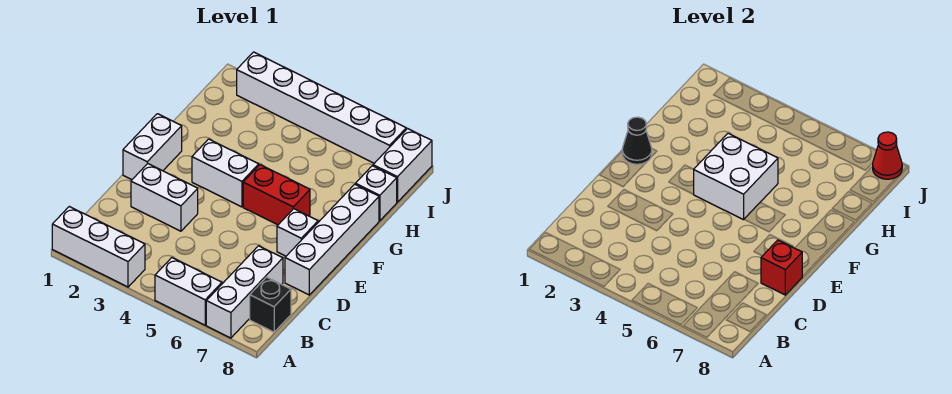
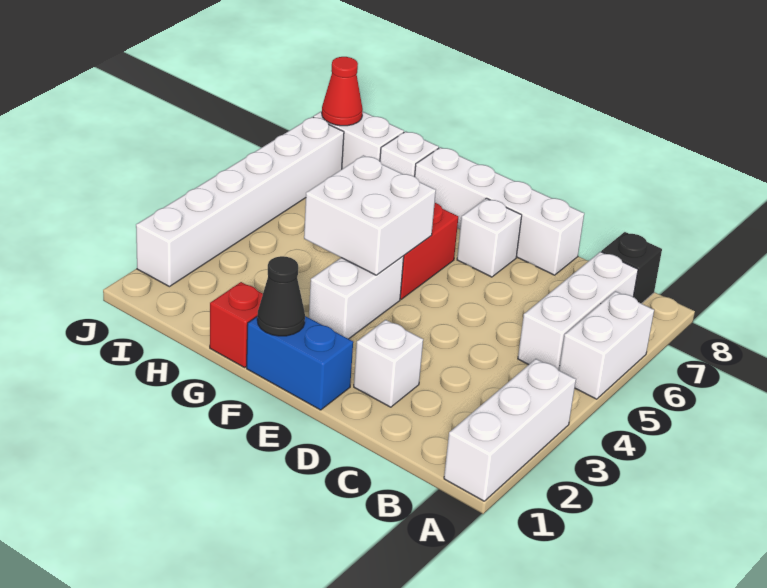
white 1x3 brick [206,246,283,338] -> white 1x3 brick turned to [518,252,638,370]
white 1x2 brick [131,164,198,231] -> white 1x1 brick [354,320,423,407]
red 1x1 brick [761,240,802,295] -> red 1x1 brick moved to [210,282,263,367]
white 1x2 brick [123,114,182,180] -> blue 1x2 brick [247,316,353,410]

